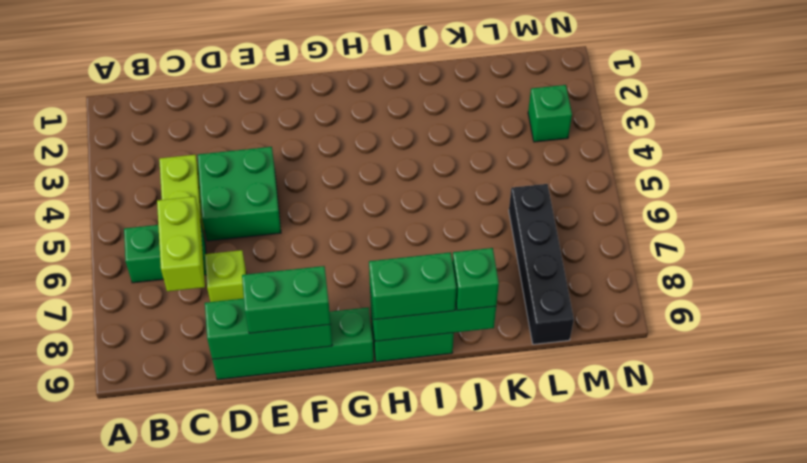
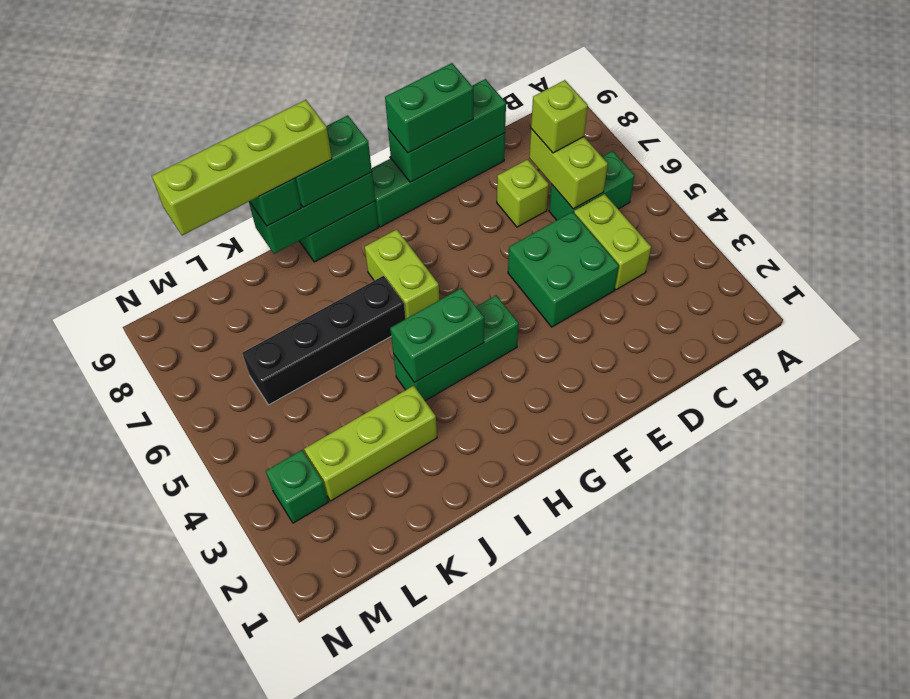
none -> lime 1x1 brick [531,80,588,153]
none -> green 1x3 brick [393,295,519,401]
none -> green 1x2 brick [390,288,484,382]
none -> lime 1x2 brick [365,229,439,319]
none -> lime 1x4 brick [152,100,332,235]
none -> lime 1x3 brick [304,386,437,501]
black 1x4 brick [509,184,574,344] -> black 1x4 brick turned to [242,276,406,405]

